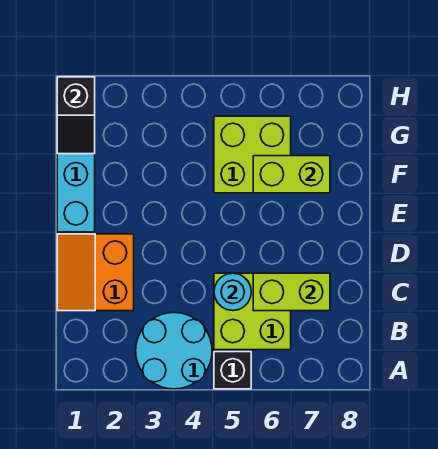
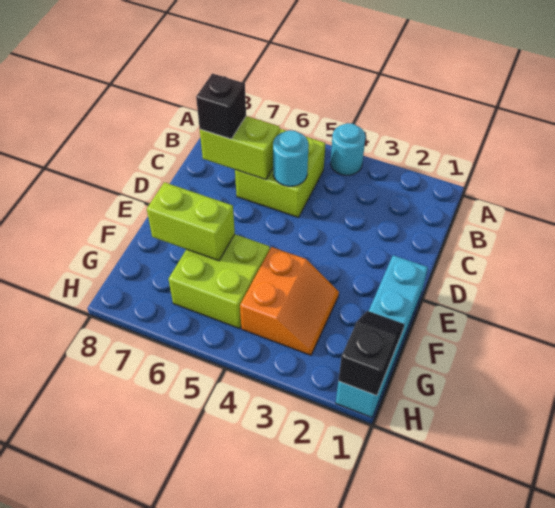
cyan 2x2 round brick [136,313,212,389] -> cyan 1x1 round brick [330,123,366,175]
black 1x1 brick [214,352,251,389] -> black 1x1 brick moved to [196,74,246,139]
orange 2x2 slope [57,234,134,311] -> orange 2x2 slope moved to [240,247,339,355]

